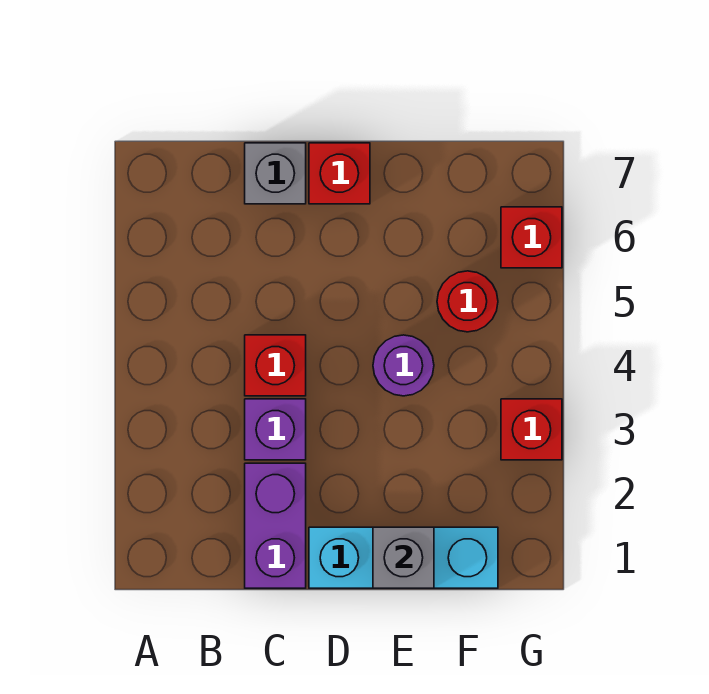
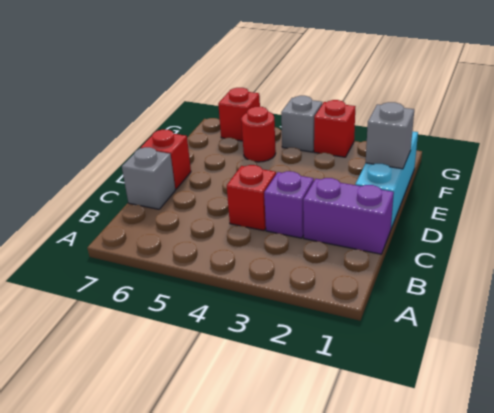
purple 1x1 round brick [373,335,434,396] -> none
none -> grey 1x1 brick [281,96,322,152]

